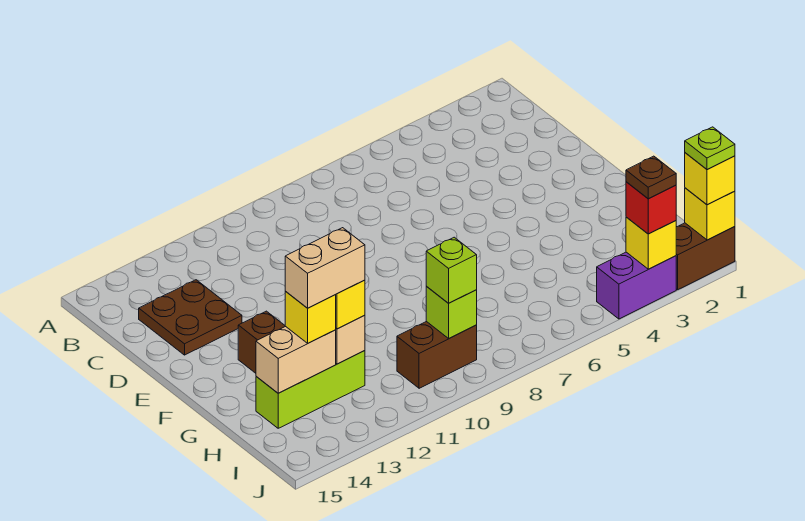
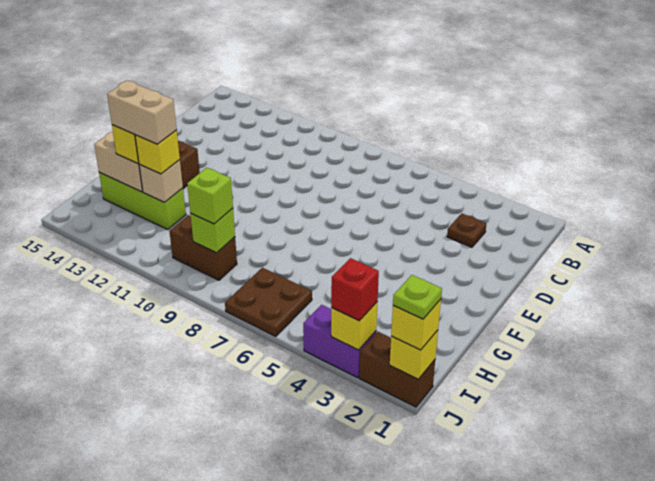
brown 2x2 plate [139,280,242,355] -> brown 2x2 plate moved to [225,268,312,337]
brown 1x1 plate [626,156,676,199] -> brown 1x1 plate moved to [447,214,486,247]

